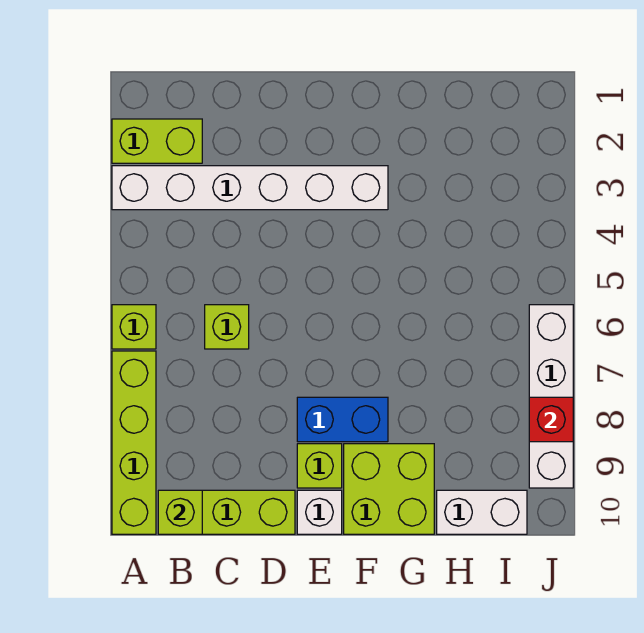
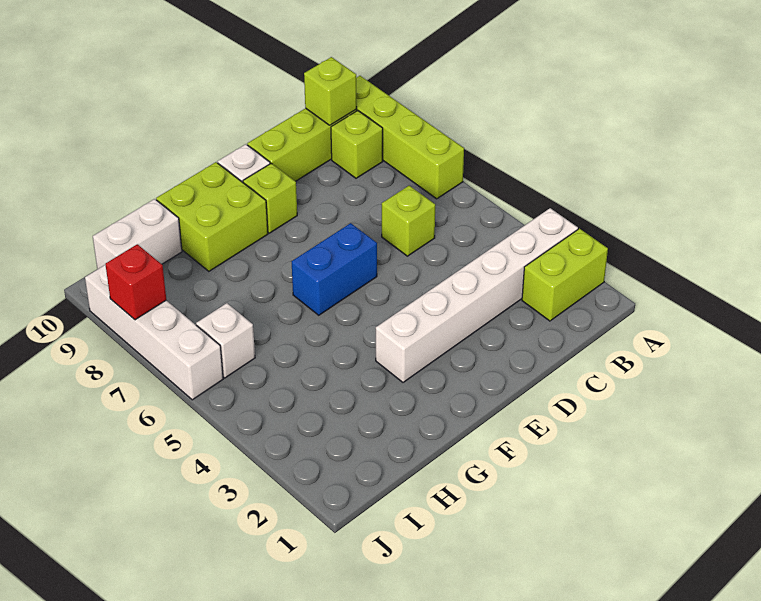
lime 1x1 brick [112,305,156,349] -> lime 1x1 brick moved to [331,111,383,178]
blue 1x2 brick [297,397,388,442] -> blue 1x2 brick moved to [292,223,377,315]
none -> white 1x1 brick [196,303,255,378]

